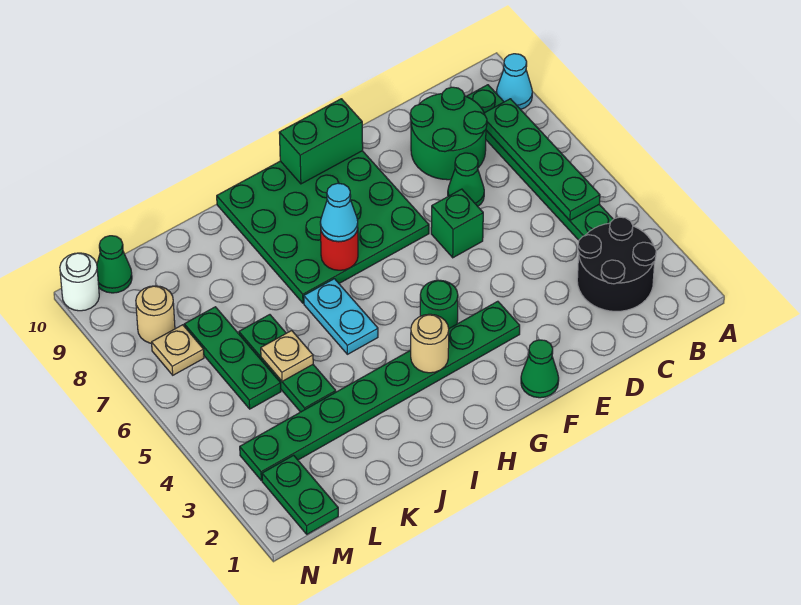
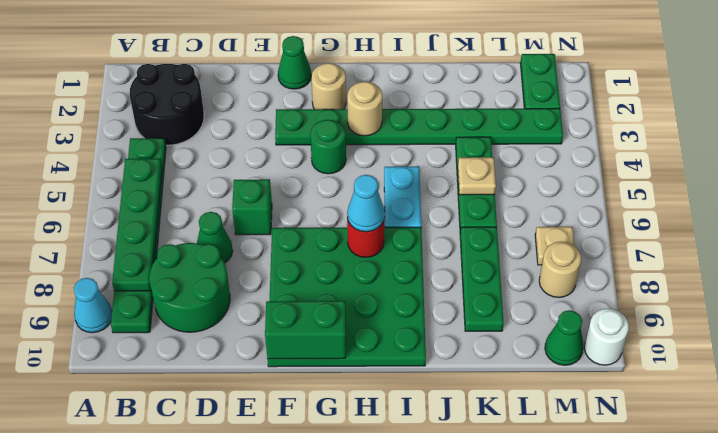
none -> tan 1x1 round brick [311,63,346,109]
green 1x3 plate [184,307,281,409] -> green 1x3 plate moved to [460,227,504,331]

